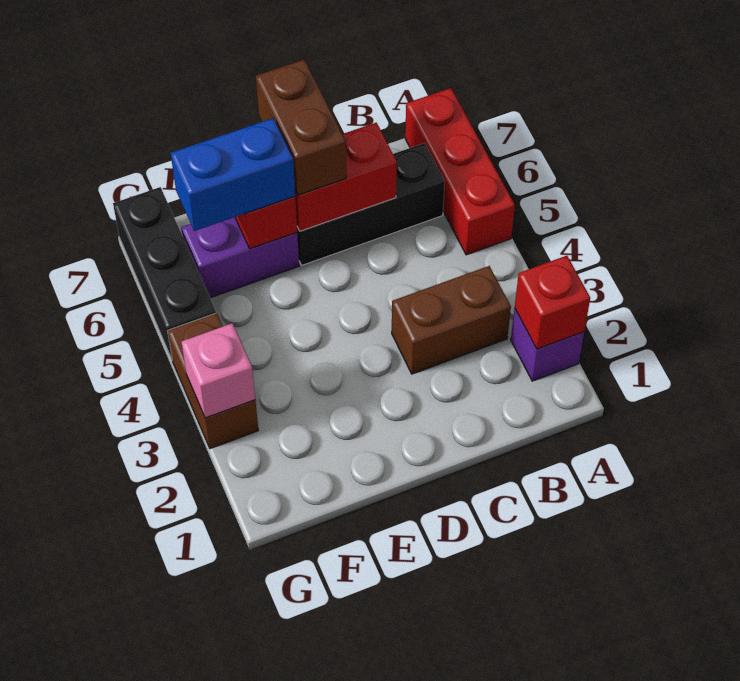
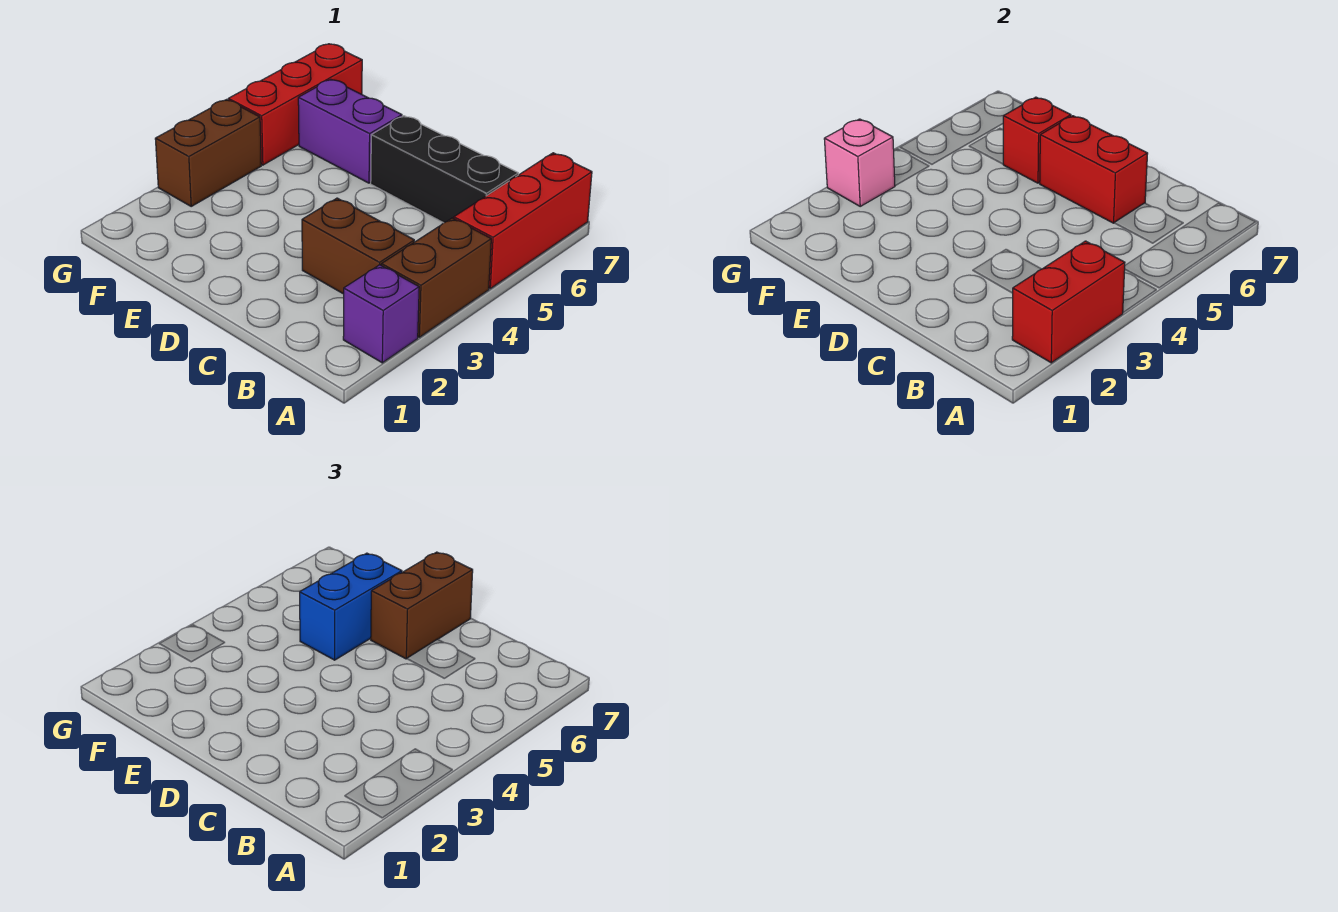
red 1x1 brick [515,256,590,349] -> red 1x2 brick [1012,241,1125,363]
none -> brown 1x2 brick [381,218,491,337]
blue 1x2 brick [171,118,295,231] -> blue 1x2 brick turned to [300,553,402,660]
black 1x3 brick [113,187,216,359] -> red 1x3 brick [228,44,362,165]

